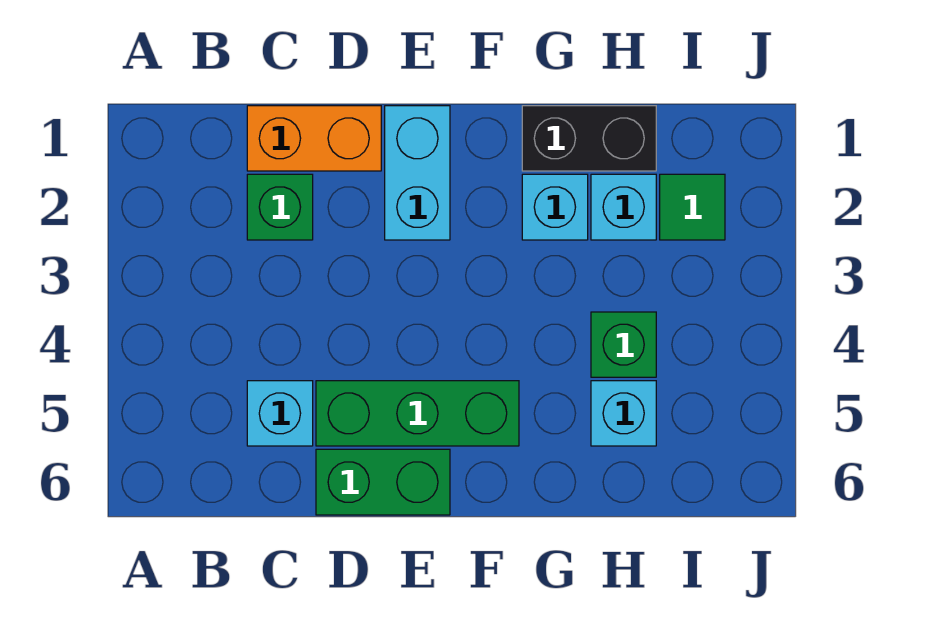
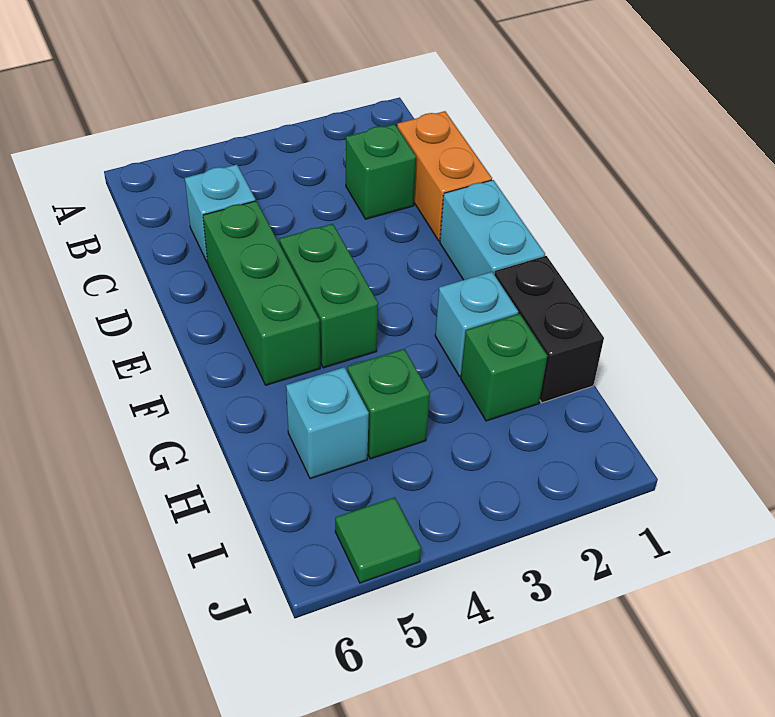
green 1x2 brick [316,449,450,515] -> green 1x2 brick moved to [280,224,378,368]
cyan 1x2 brick [385,106,450,240] -> cyan 1x2 brick turned to [440,180,545,280]
cyan 1x1 brick [591,174,656,240] -> green 1x1 brick [461,314,547,421]
green 1x1 tile [660,174,725,240] -> green 1x1 tile moved to [335,497,421,583]

